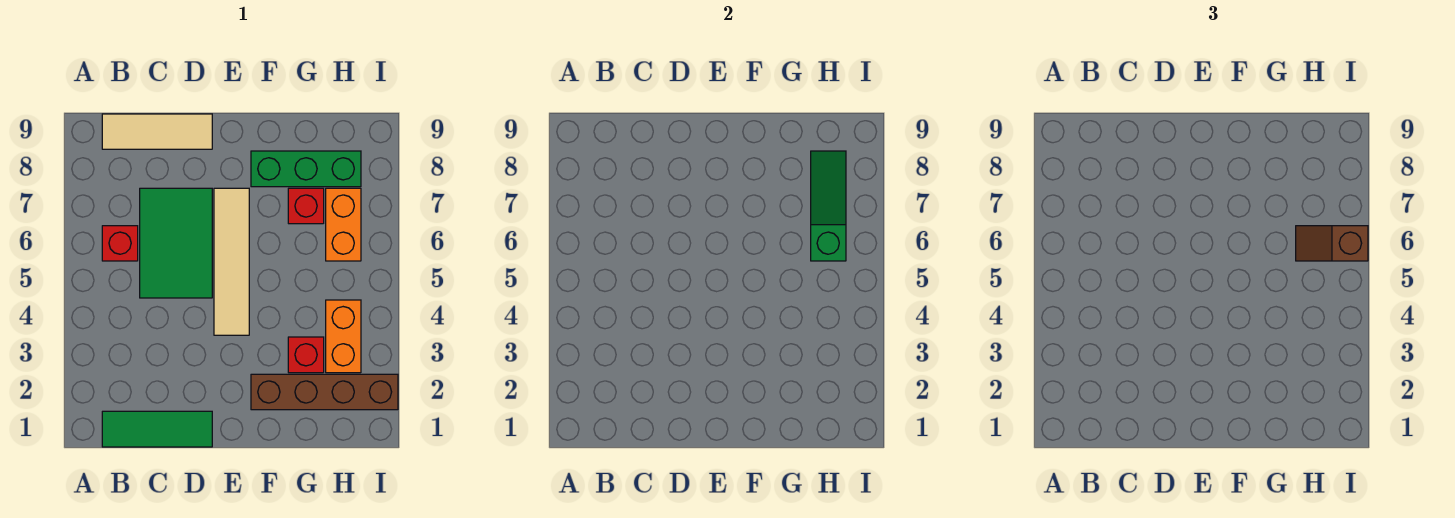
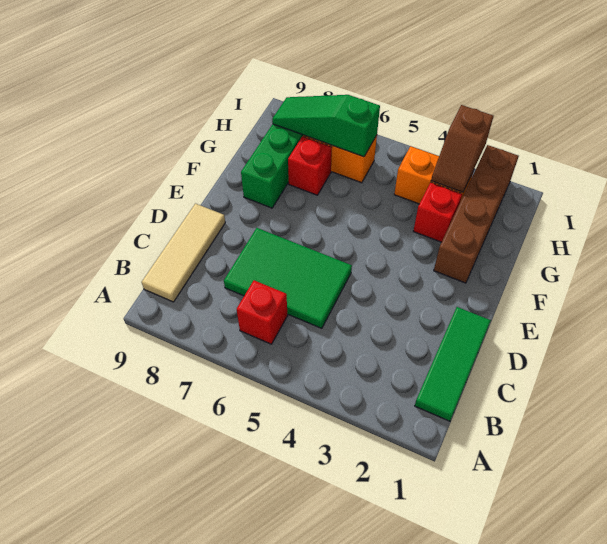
tan 1x4 tile [214,188,249,335] -> none
brown 1x2 slope [1296,226,1368,261] -> brown 1x2 slope moved to [431,105,493,192]

